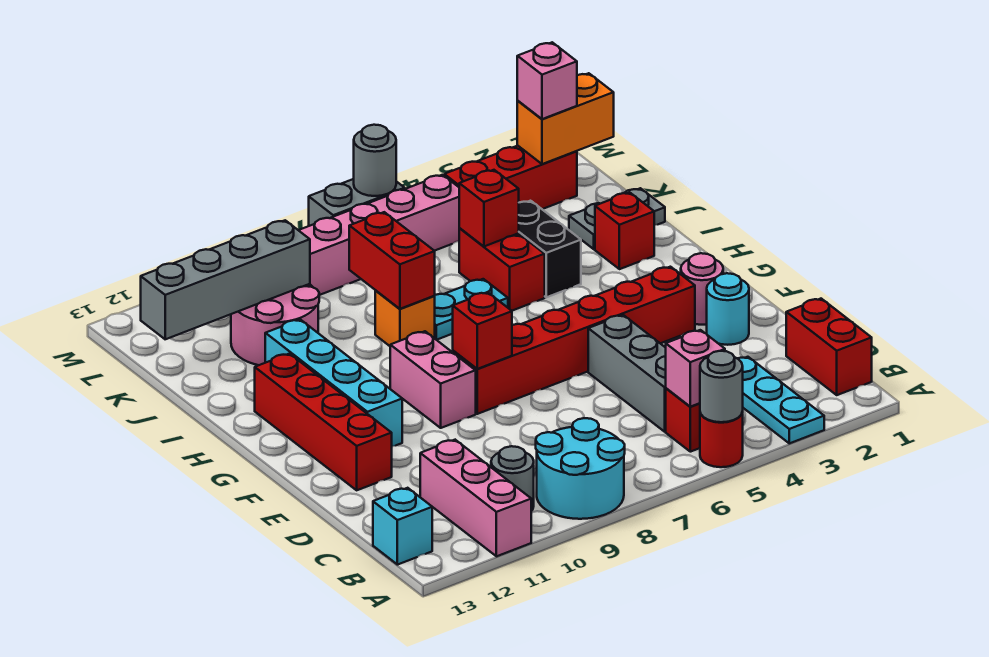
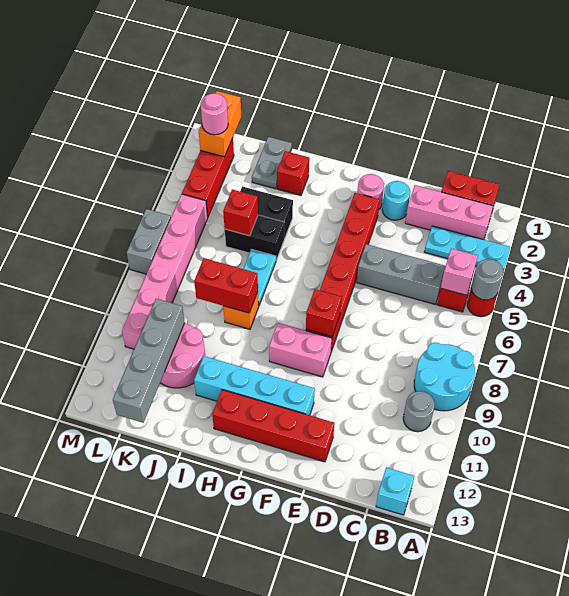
pink 1x3 brick [420,440,531,556] -> pink 1x3 brick moved to [405,185,493,240]
red 1x2 brick [459,228,545,311] -> black 1x2 brick [225,215,284,260]
pink 1x1 brick [517,42,577,119] -> pink 1x1 round brick [200,93,228,135]
grey 1x1 round brick [354,125,396,196] -> none

